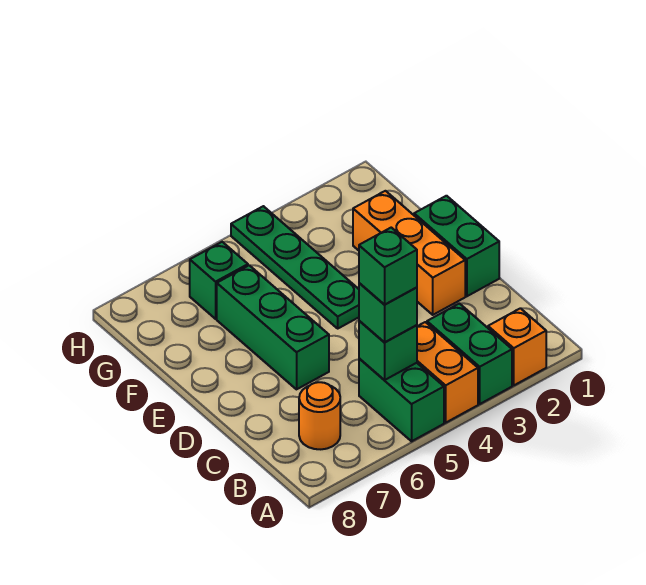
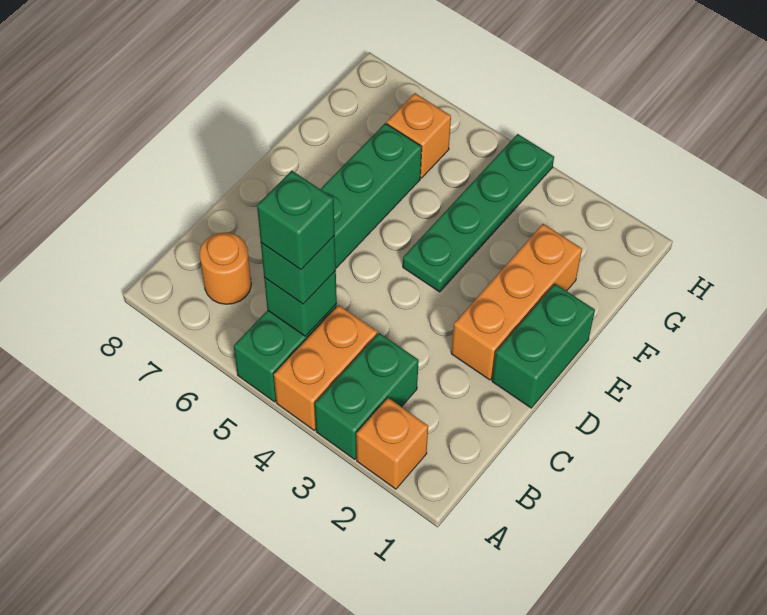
green 1x1 brick [190,242,248,319] -> orange 1x1 brick [387,93,451,178]

